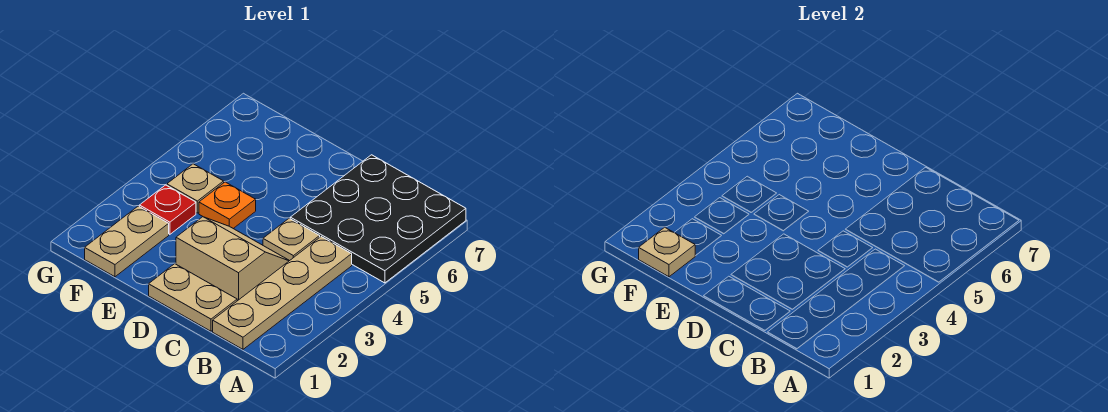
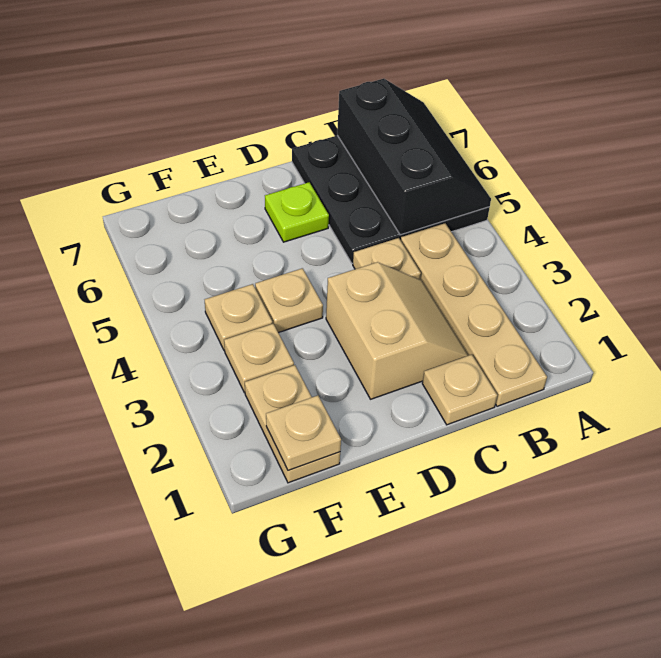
none -> black 2x3 slope [337,79,491,235]
tan 1x2 plate [149,264,237,331] -> tan 1x1 plate [422,355,497,425]
tan 2x2 slope [176,217,289,301] -> tan 2x2 slope turned to [326,262,468,399]
none -> lime 1x1 plate [265,182,329,242]
orange 1x1 plate [199,182,256,229] -> tan 1x1 plate [255,268,323,333]
red 1x1 plate [139,185,196,234] -> tan 1x1 plate [224,324,294,392]

